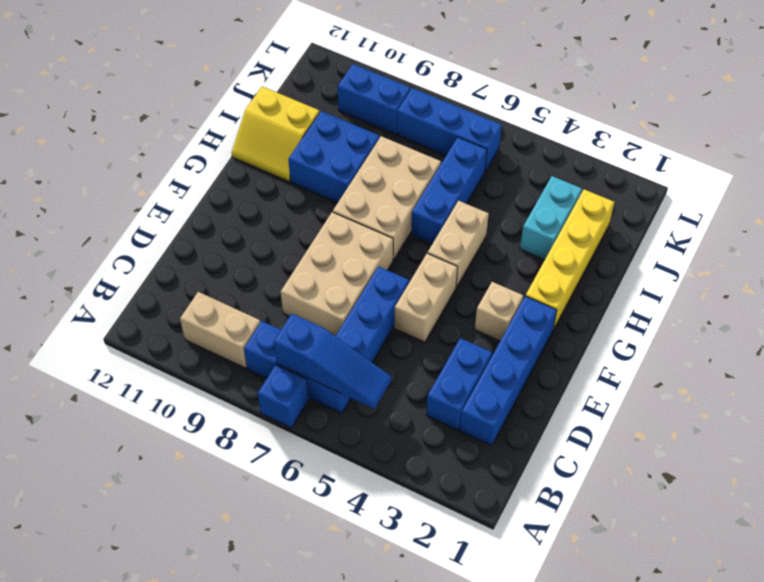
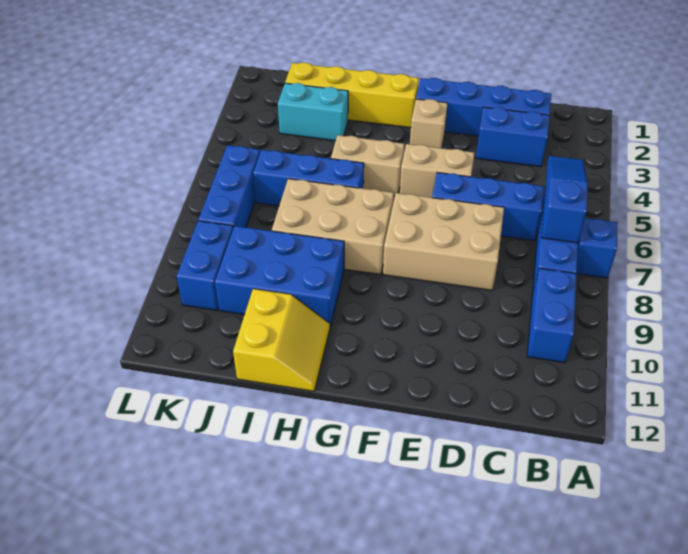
tan 1x2 brick [180,292,260,368] -> blue 1x2 brick [527,268,577,363]
blue 2x2 brick [288,111,379,203] -> blue 2x3 brick [215,226,344,326]

